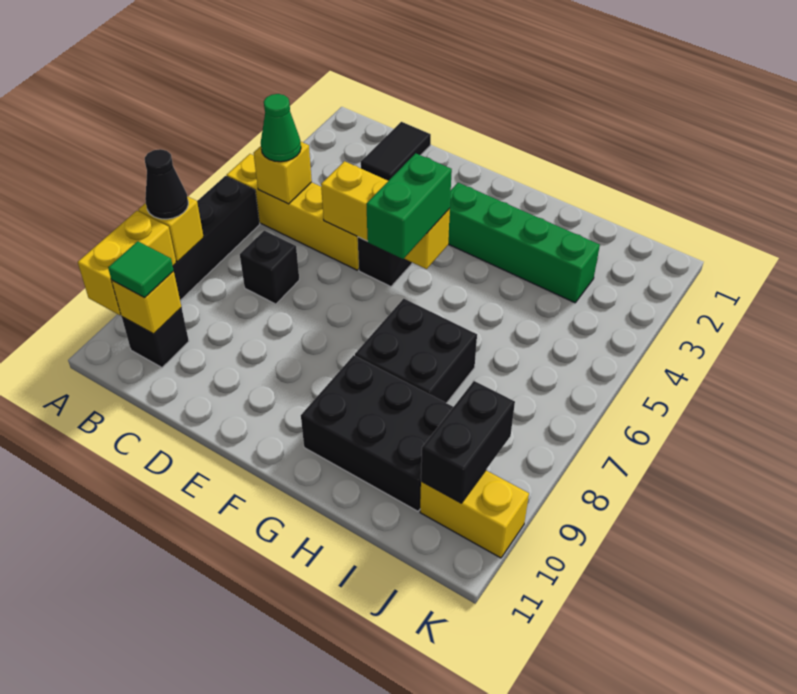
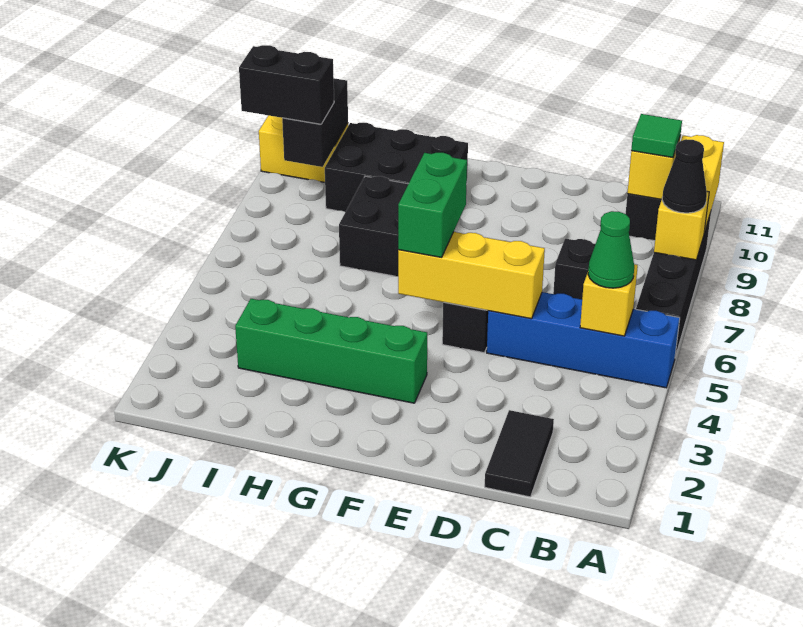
yellow 1x4 brick [227,154,359,270] -> blue 1x4 brick [487,292,680,388]
none -> black 1x2 brick [239,45,334,124]

